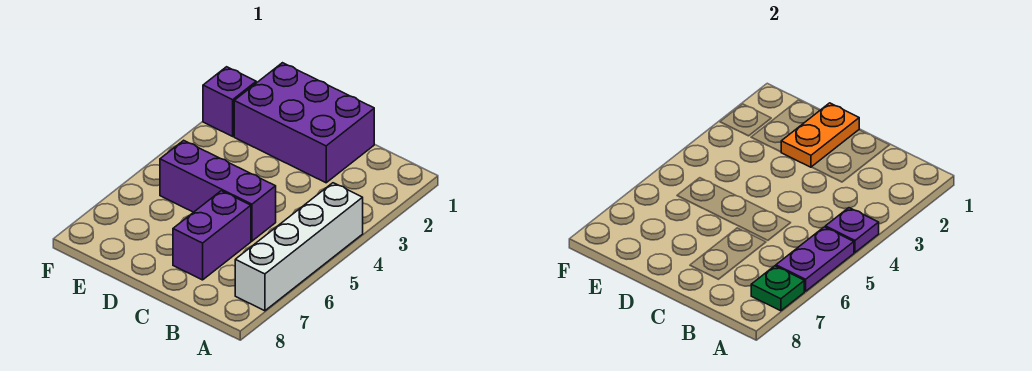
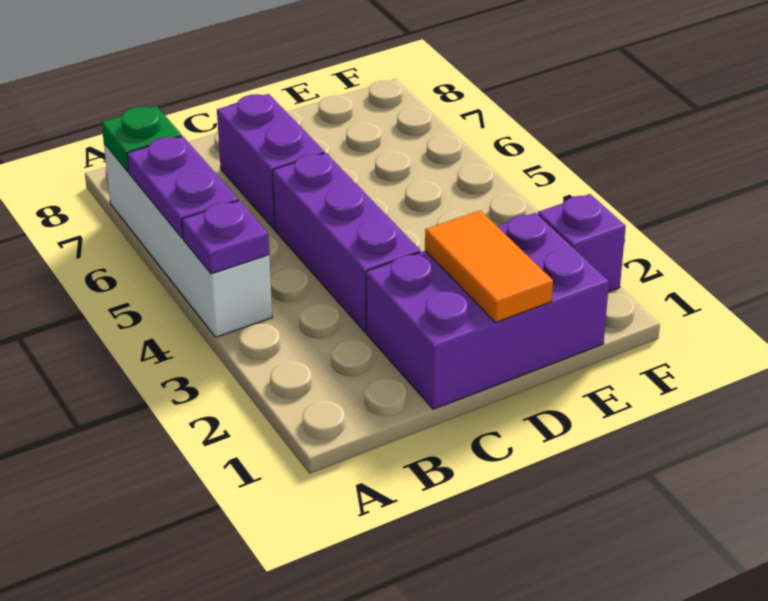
purple 1x3 brick [160,140,276,241] -> purple 1x3 brick turned to [273,153,421,332]
orange 1x2 plate [781,103,859,167] -> orange 1x2 tile [425,211,553,322]

